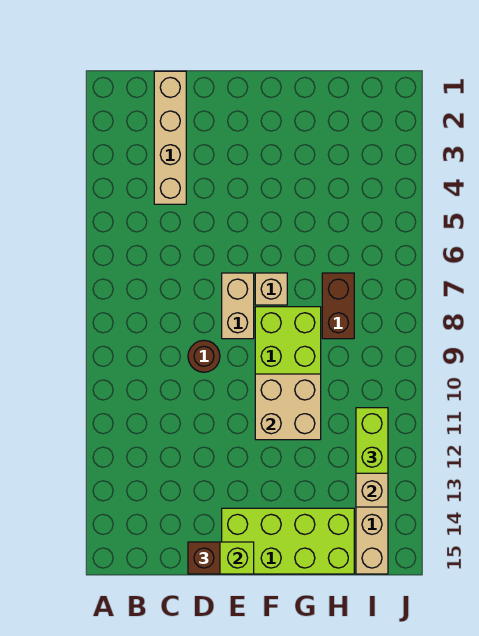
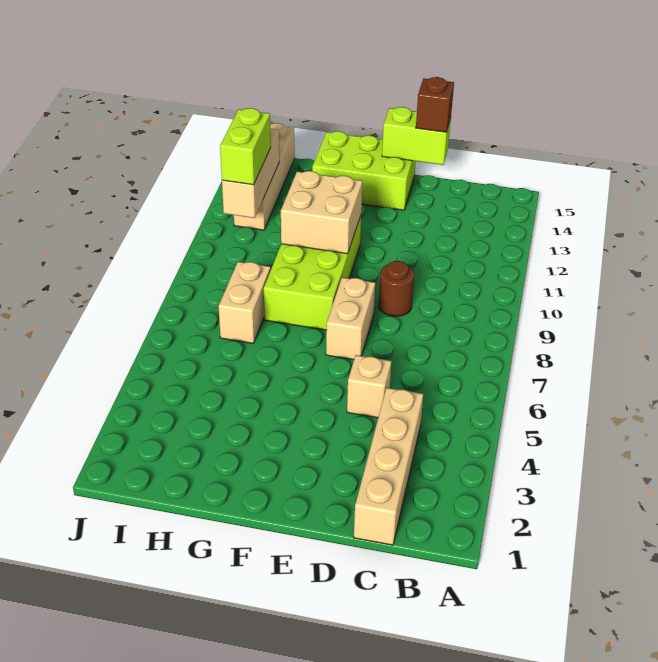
lime 2x4 brick [222,508,354,574] -> lime 2x3 brick [312,131,416,210]
tan 1x1 brick [255,273,287,305] -> tan 1x1 brick moved to [347,355,391,418]
brown 1x2 brick [322,273,354,339] -> tan 1x2 brick [219,262,271,343]

